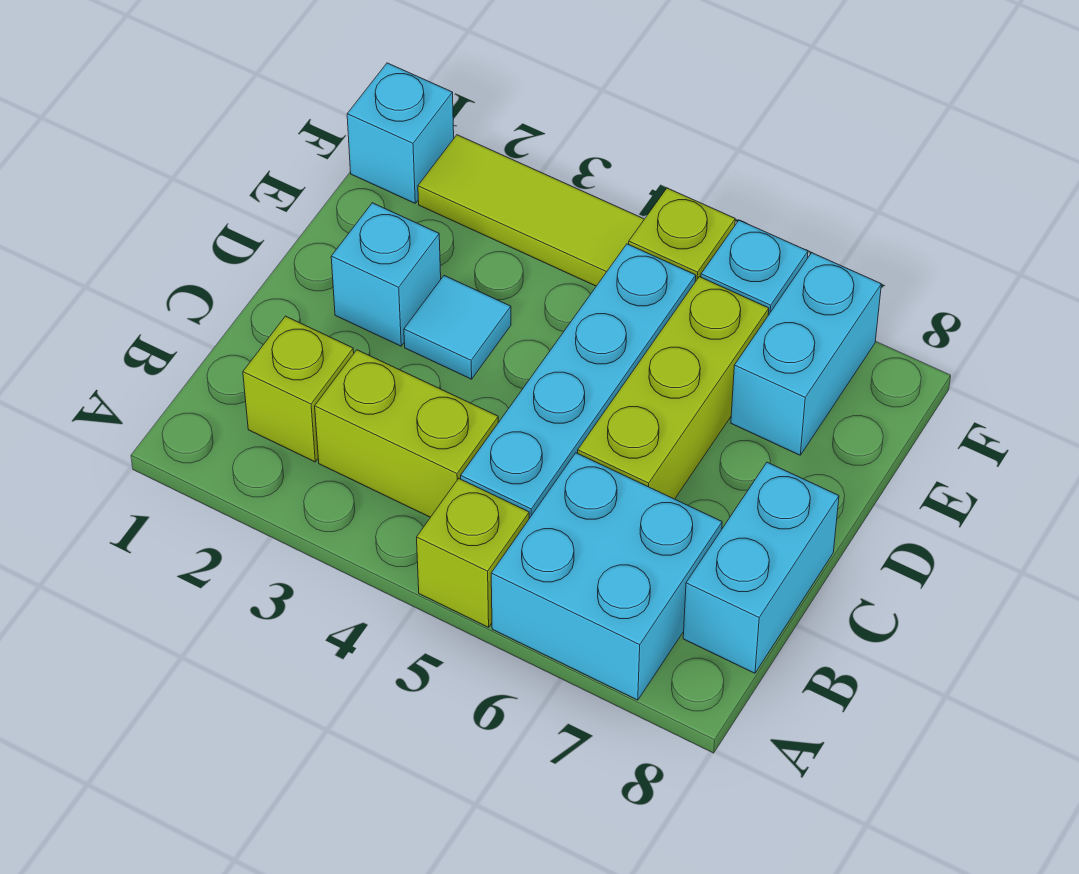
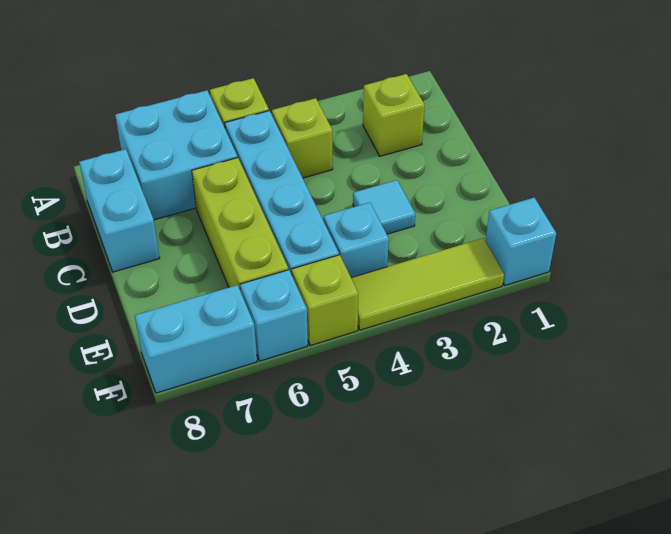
lime 1x2 brick [315,350,498,517] -> lime 1x1 brick [272,98,333,178]
cyan 1x1 brick [331,203,441,346] -> cyan 1x1 brick moved to [324,202,389,278]
cyan 1x2 brick [731,253,881,455] -> cyan 1x2 brick turned to [135,285,257,393]

